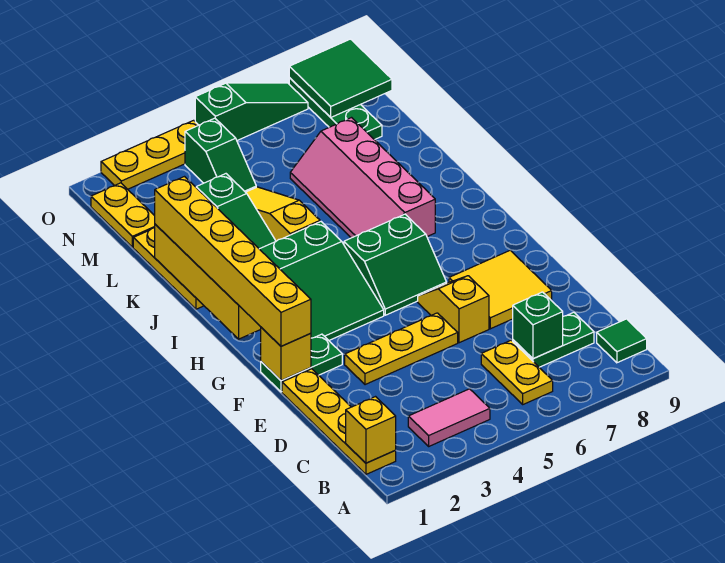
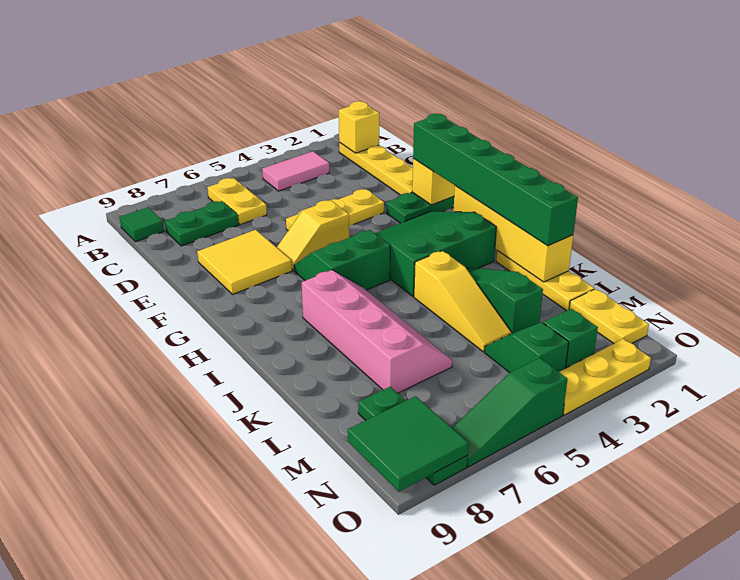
green 1x1 brick [513,292,563,359] -> green 1x1 brick moved to [544,309,598,368]
yellow 1x2 slope [418,276,489,343] -> yellow 1x2 slope turned to [277,200,349,270]
yellow 1x6 brick [155,177,311,346] -> green 1x6 brick [413,114,578,246]

